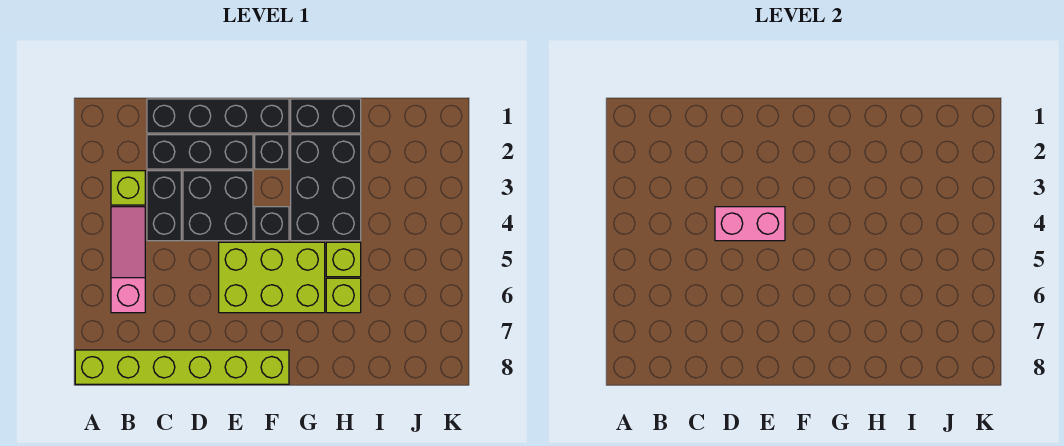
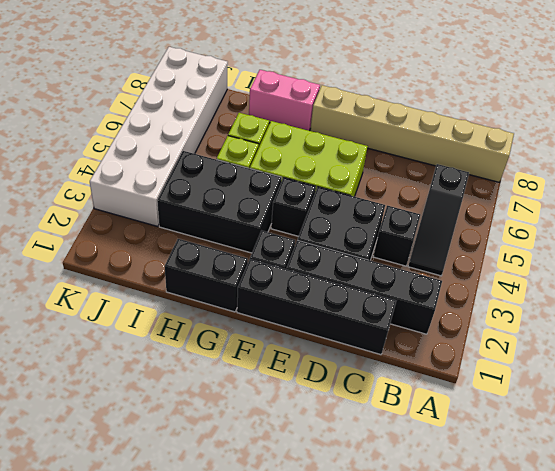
lime 1x6 brick [75,350,289,384] -> tan 1x6 brick [310,85,514,182]
lime 1x1 brick [111,171,145,205] -> none
pink 1x3 slope [111,207,145,313] -> black 1x3 slope [408,164,469,276]
black 1x3 brick [147,135,253,169] -> black 1x4 brick [287,240,442,334]
black 1x2 brick [147,171,181,241] -> black 1x1 brick [373,206,420,266]
pink 1x2 brick [715,207,785,241] -> pink 1x2 brick moved to [249,70,320,131]
black 2x3 brick [291,135,361,241] -> black 2x3 brick turned to [157,151,282,253]
none -> white 2x6 brick [90,47,228,227]

